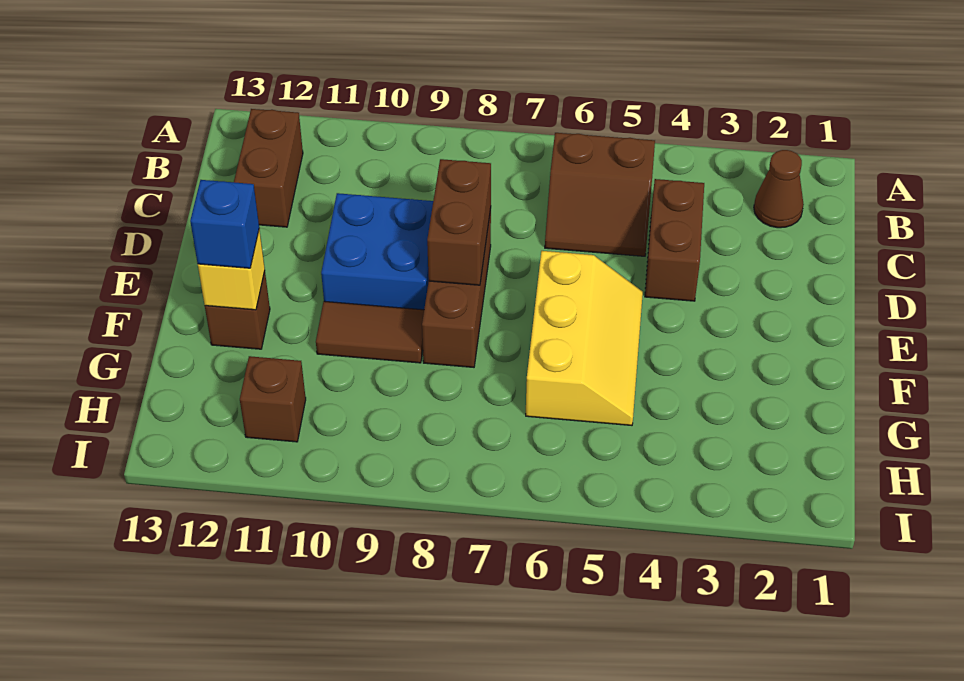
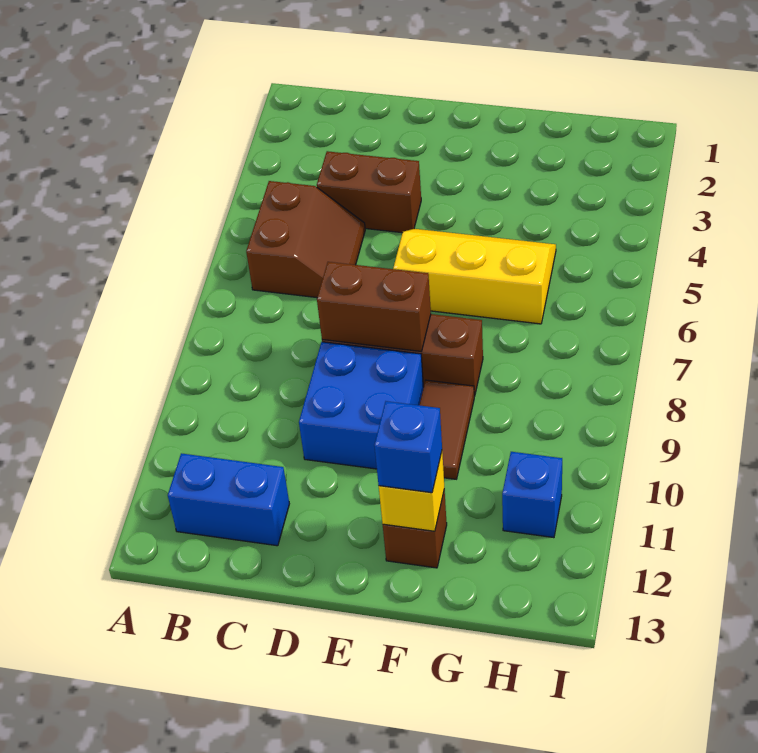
brown 1x1 cone [754,150,804,228] -> none
brown 1x2 brick [234,109,303,227] -> blue 1x2 brick [168,453,289,546]
brown 1x1 brick [240,356,306,442] -> blue 1x1 brick [502,452,562,538]

